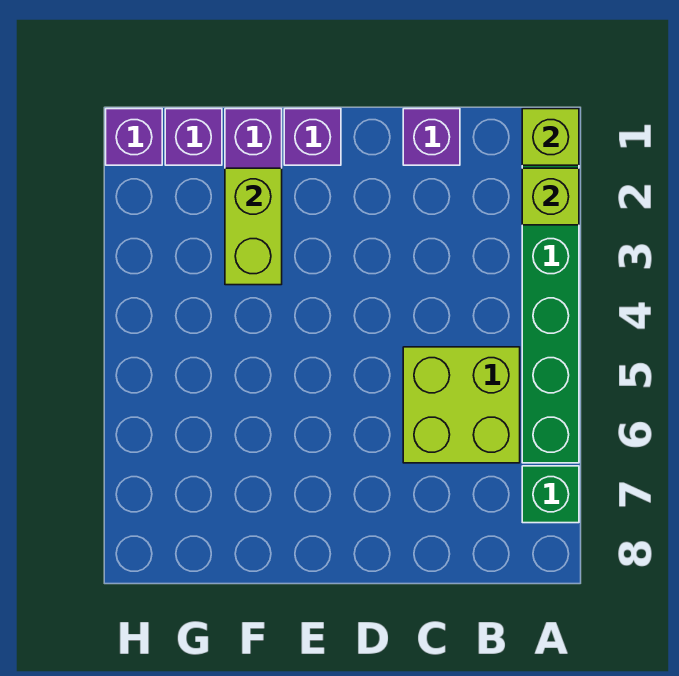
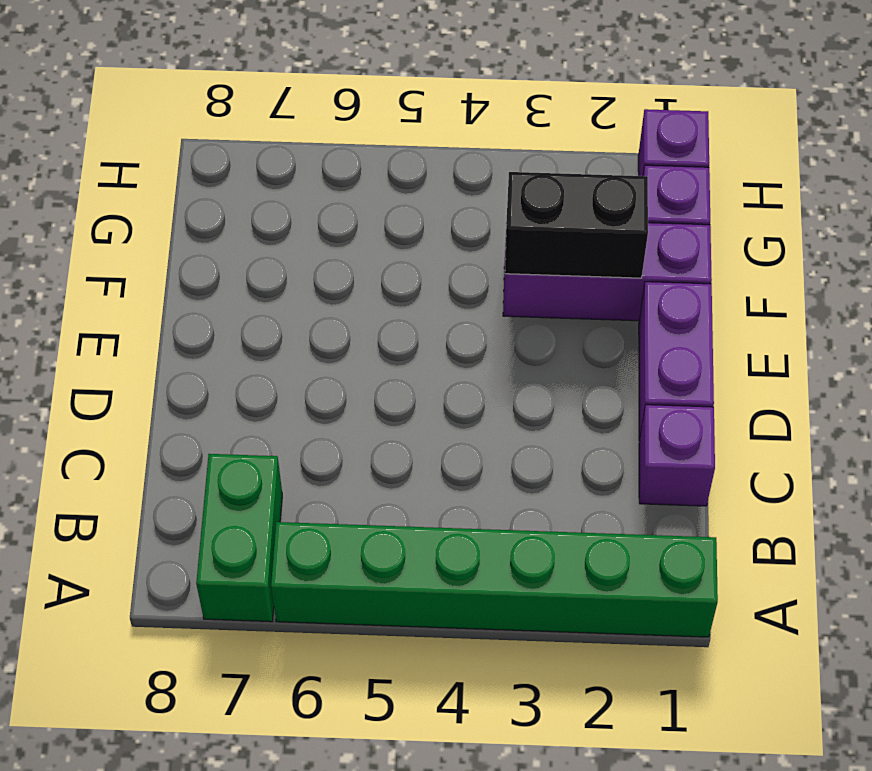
lime 1x1 brick [522,109,579,165] -> none
lime 1x1 brick [522,168,579,225] -> none
green 1x1 brick [522,466,579,523] -> green 1x2 brick [196,454,282,622]
lime 2x2 brick [403,347,520,463] -> none
purple 1x1 brick [284,109,341,165] -> purple 1x2 brick [639,282,714,441]
lime 1x2 brick [225,168,282,285] -> black 1x2 brick [505,172,648,278]

